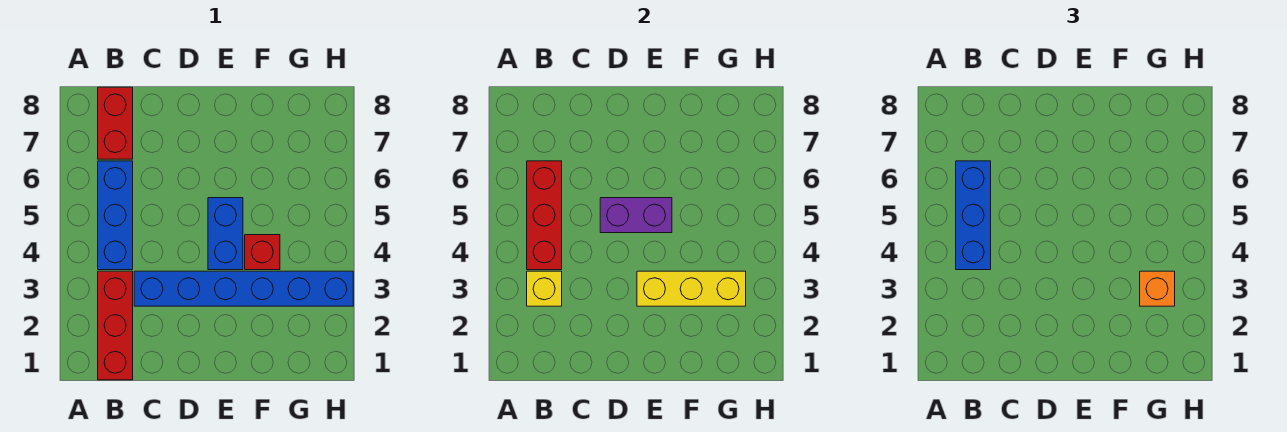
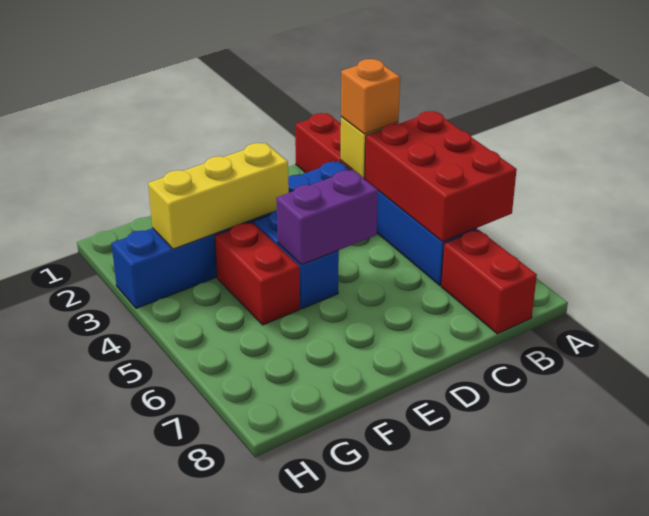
red 1x3 brick [527,161,562,270] -> red 2x3 brick [365,111,517,242]
blue 1x3 brick [956,161,991,270] -> none
red 1x1 brick [245,235,280,270] -> red 1x2 brick [215,222,300,325]
orange 1x1 brick [1140,271,1175,306] -> orange 1x1 brick moved to [341,59,400,134]

